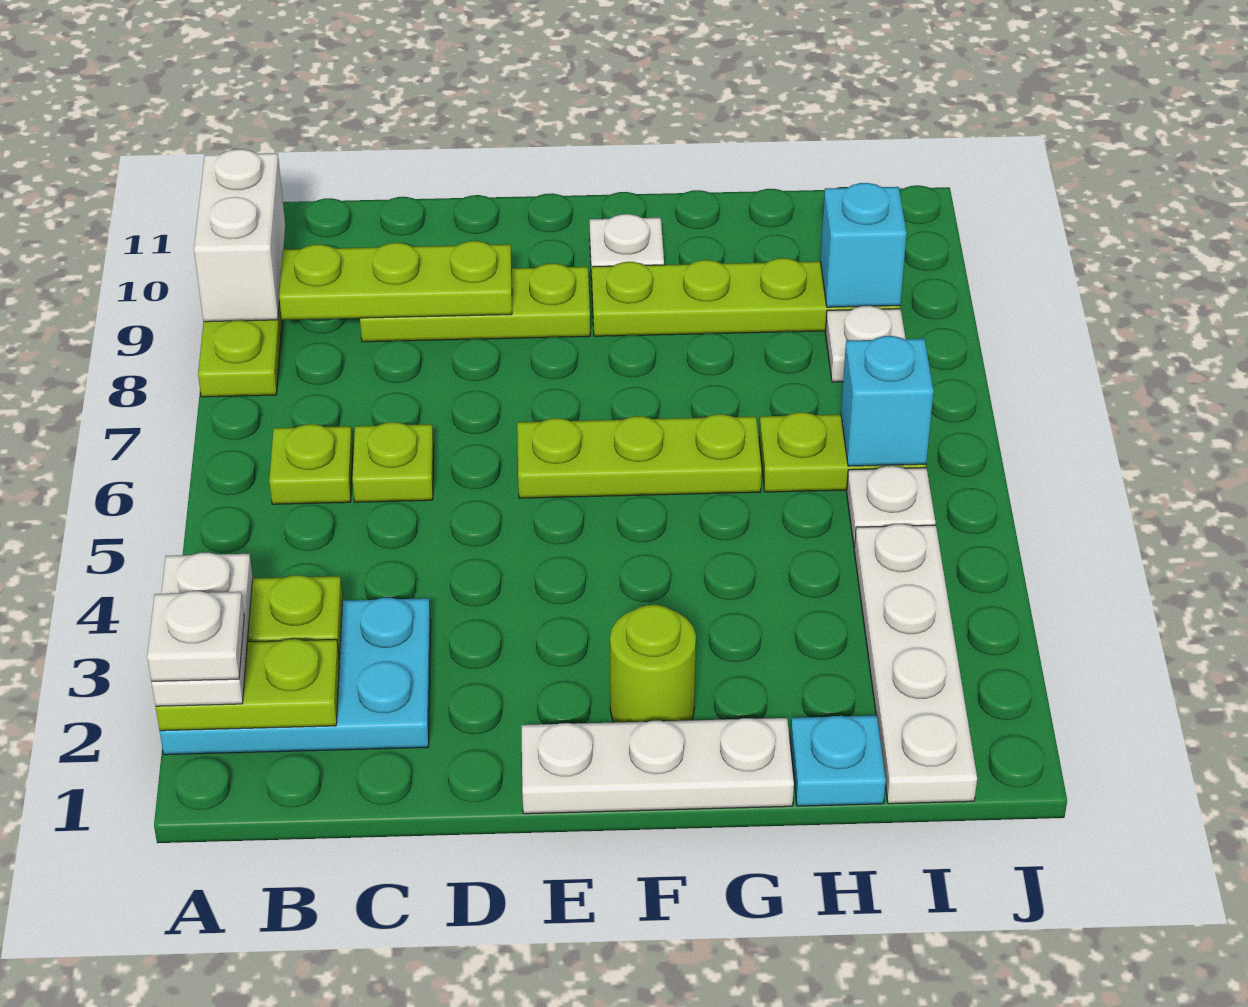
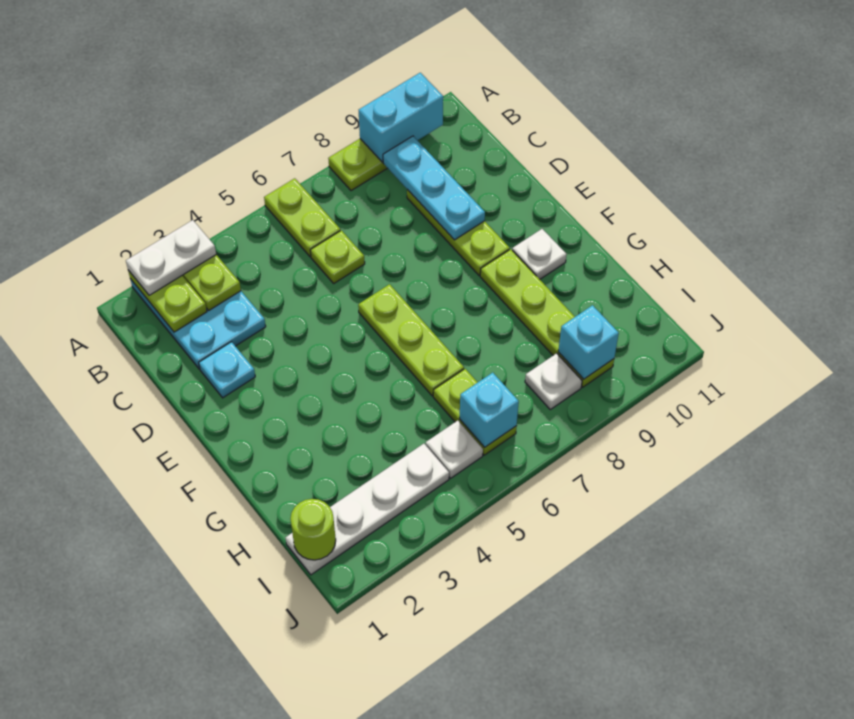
white 1x1 plate [147,591,244,682] -> none
white 1x2 brick [194,149,285,322] -> cyan 1x2 brick [359,73,443,162]
lime 1x1 plate [269,424,353,504] -> lime 1x2 plate [264,178,340,257]
lime 1x3 plate [279,241,512,320] -> cyan 1x3 plate [383,136,485,240]
white 1x3 plate [521,718,794,814] -> none
lime 1x1 round brick [610,605,696,722] -> lime 1x1 round brick moved to [290,499,336,560]
cyan 1x1 plate [790,715,886,806] -> cyan 1x1 plate moved to [199,342,255,398]

